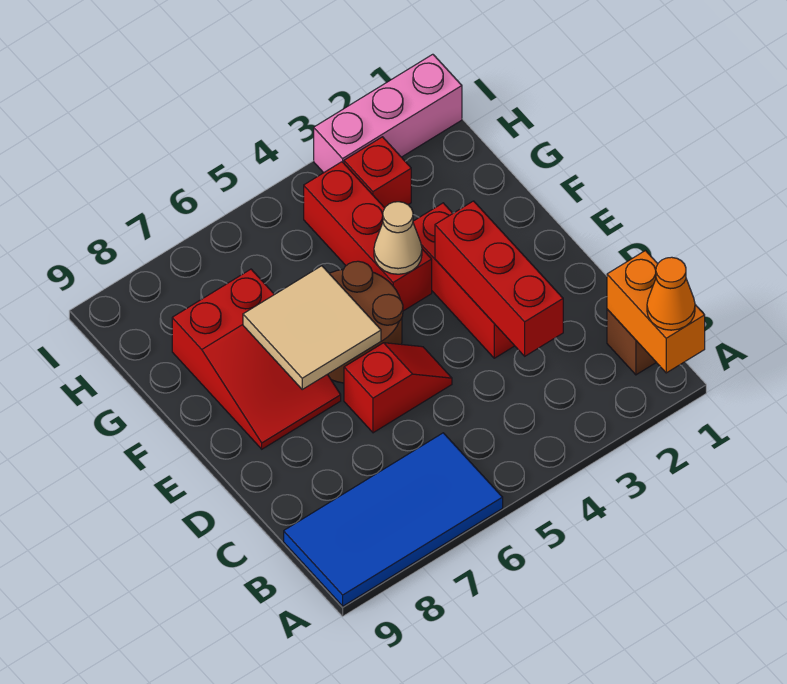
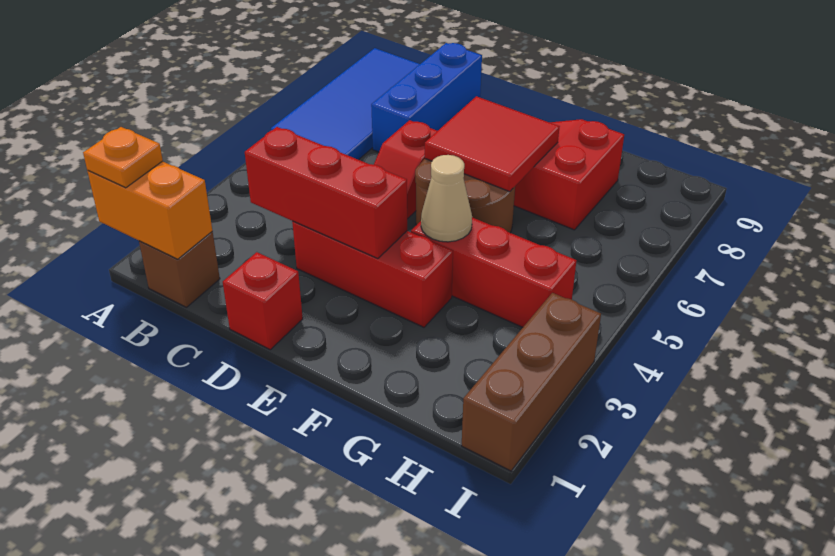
orange 1x1 cone [647,257,695,330] -> orange 1x1 plate [83,127,163,188]
none -> blue 1x3 brick [371,43,482,152]
tan 2x2 tile [243,266,381,389] -> red 2x2 tile [425,96,560,192]
red 1x1 brick [344,137,411,208] -> red 1x1 brick moved to [223,252,303,350]
pink 1x3 brick [314,54,462,173] -> brown 1x3 brick [462,293,601,471]

